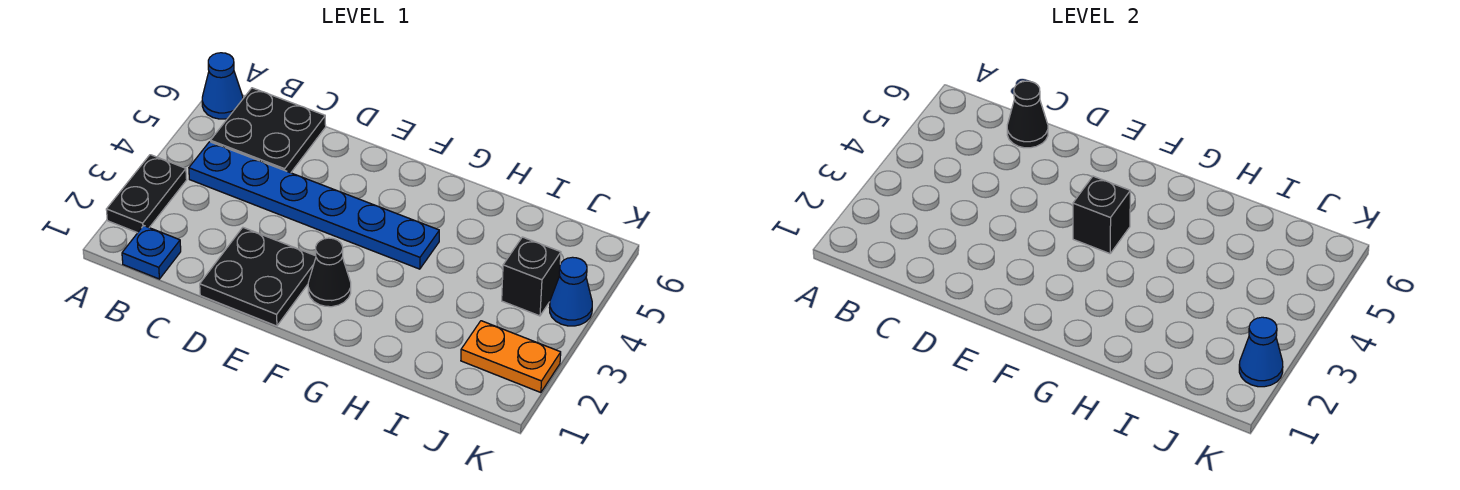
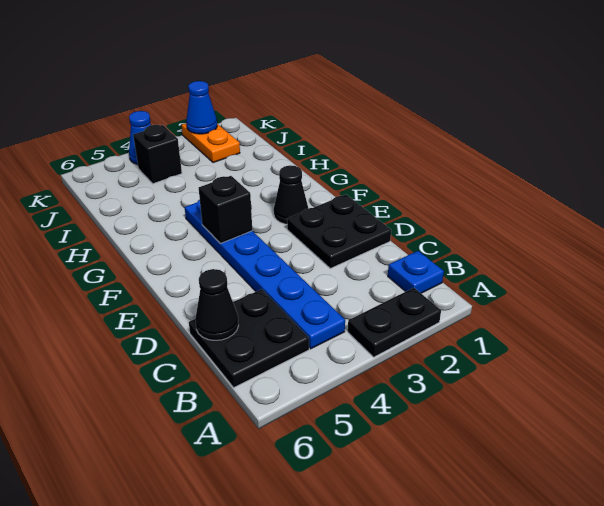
blue 1x1 cone [202,53,243,119] -> none

